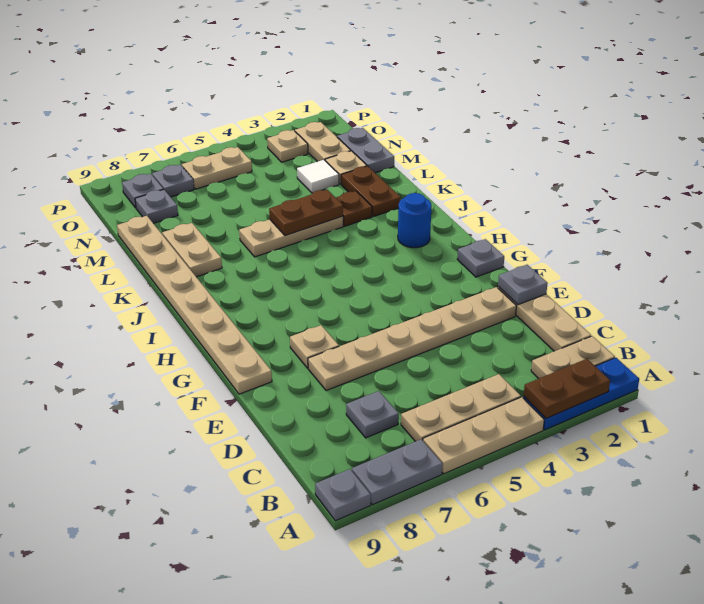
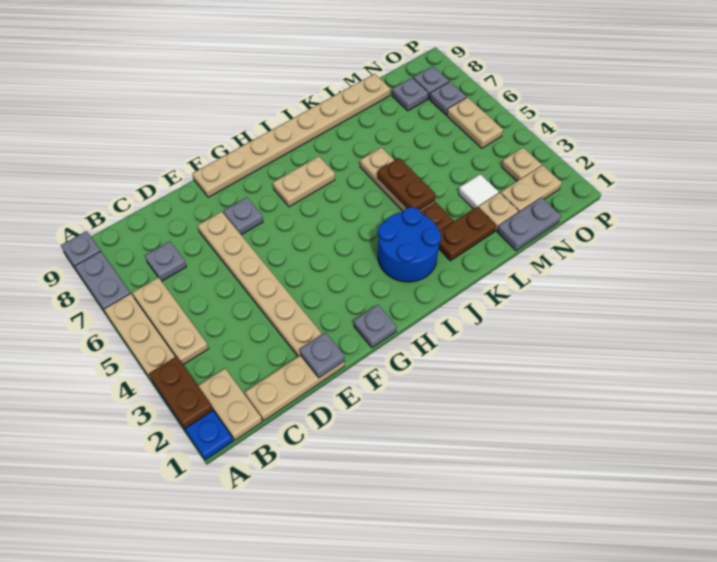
tan 1x1 plate [290,325,339,368] -> grey 1x1 plate [223,197,263,235]
blue 1x1 round brick [398,193,431,248] -> blue 2x2 round brick [378,207,441,282]
tan 1x2 plate [162,223,222,277] -> tan 1x2 plate moved to [273,156,335,207]

